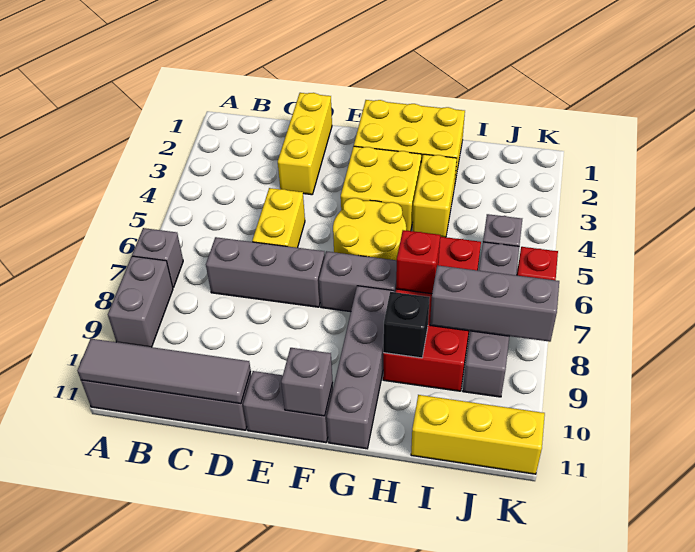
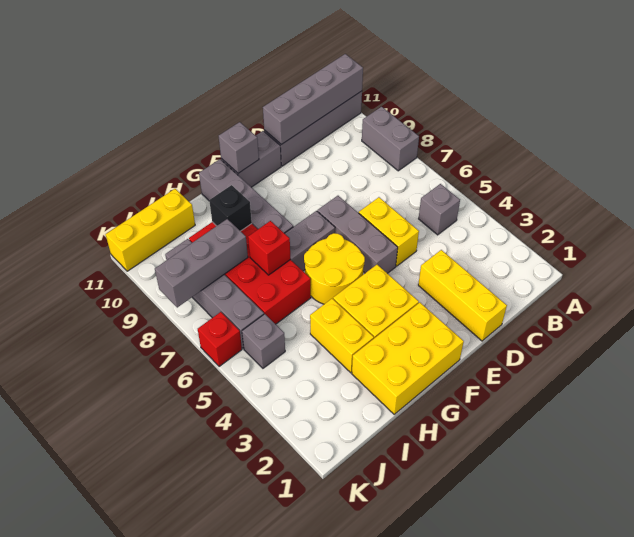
grey 1x1 brick [132,228,183,287] -> grey 1x1 brick moved to [419,184,460,235]
grey 1x4 tile [77,339,251,404] -> grey 1x4 brick [263,54,363,145]
grey 1x3 brick [206,237,325,307] -> grey 1x3 brick turned to [317,196,398,273]

